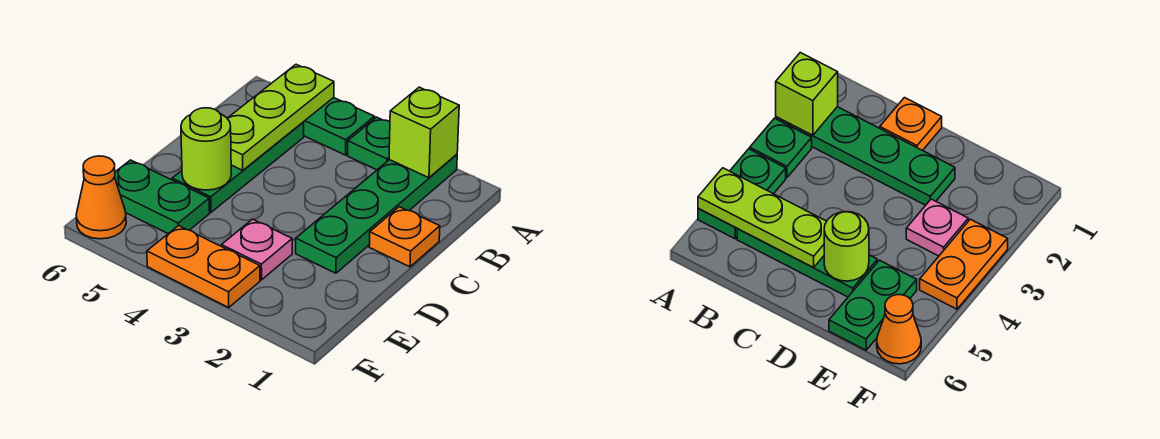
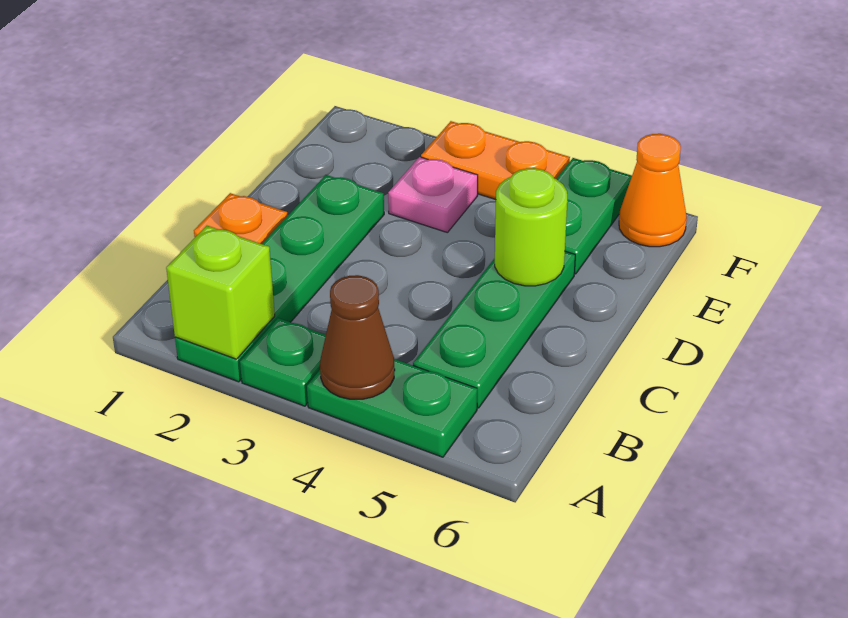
none -> brown 1x1 cone [320,275,395,399]
lime 1x3 plate [227,64,334,170] -> none
green 1x2 plate [115,160,210,234] -> green 1x2 plate turned to [557,158,632,274]

